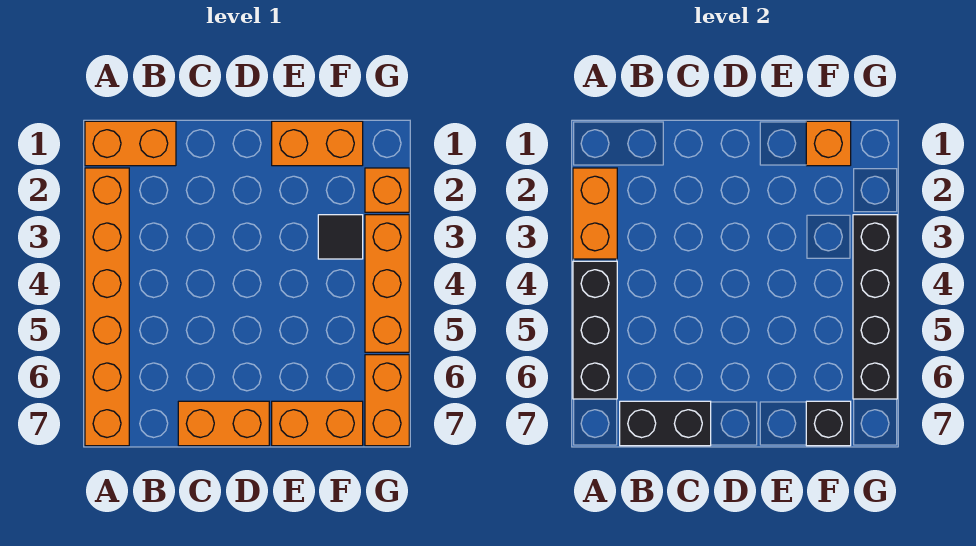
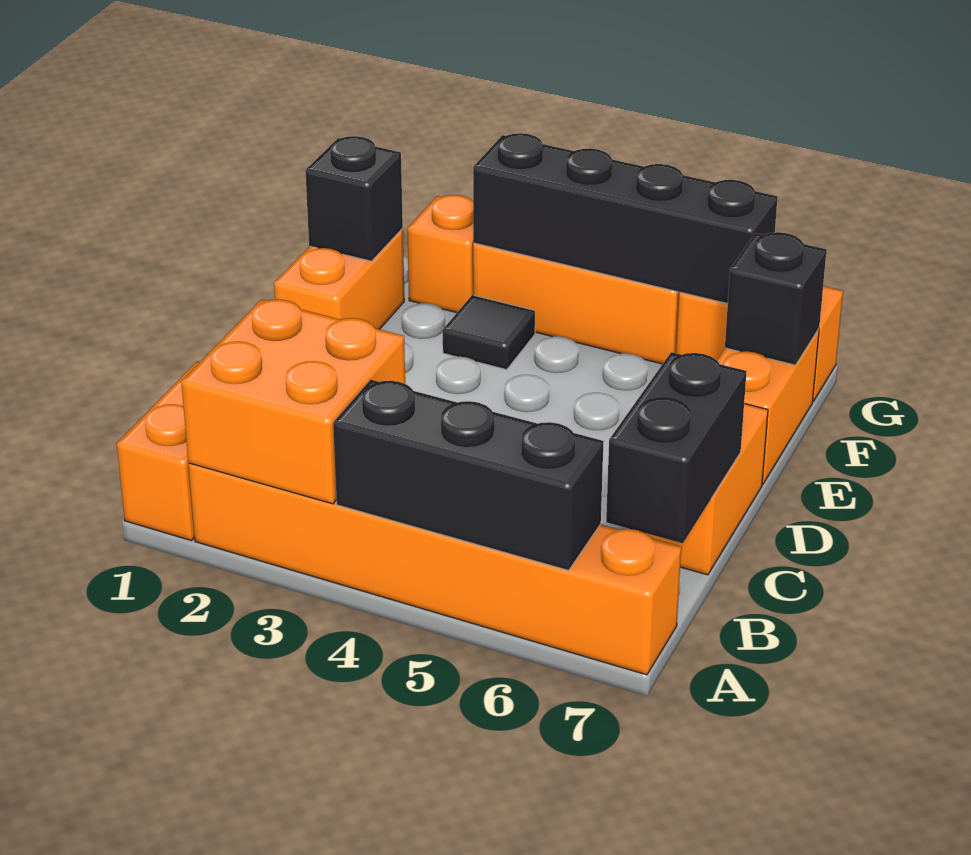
orange 1x2 brick [573,168,617,259] -> orange 2x2 brick [181,299,405,504]
orange 1x1 brick [806,121,851,166] -> black 1x1 brick [305,136,403,261]

